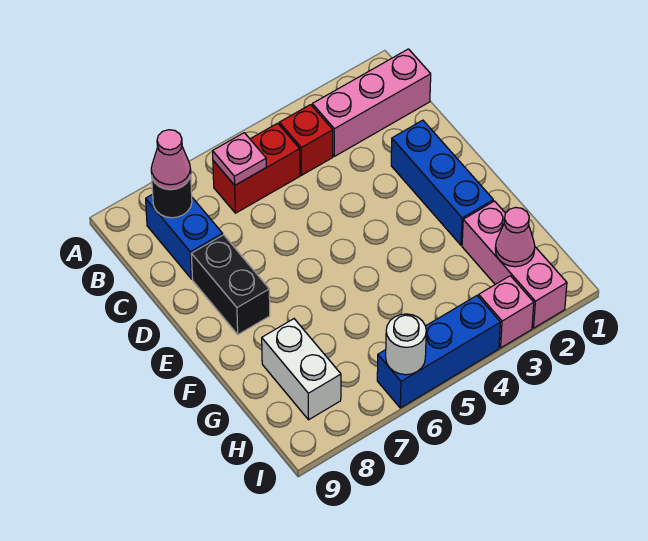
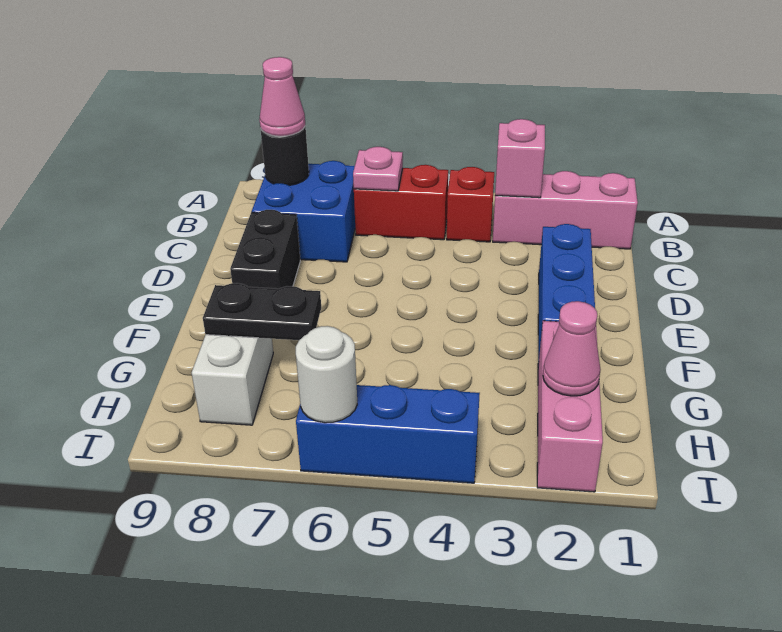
blue 1x2 brick [146,194,223,279] -> blue 2x2 brick [252,161,355,262]
none -> black 1x2 plate [203,283,321,340]
pink 1x1 brick [479,276,534,348] -> pink 1x1 brick moved to [495,119,545,198]

